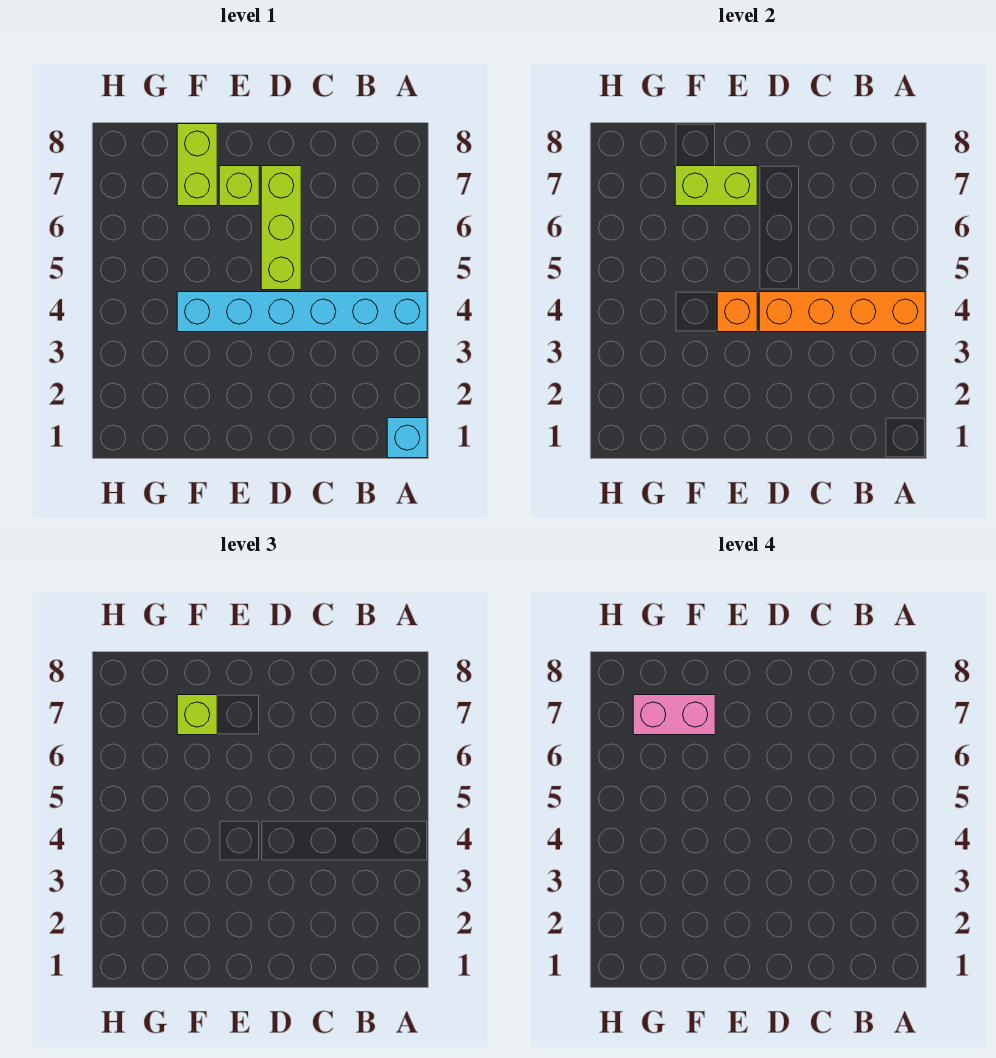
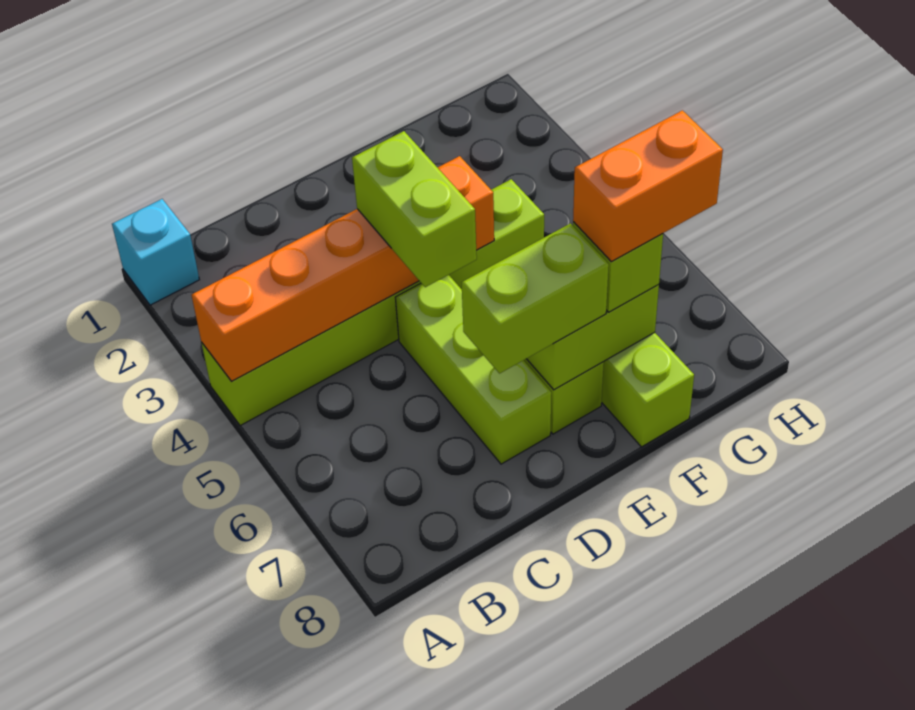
cyan 1x6 brick [177,292,427,332] -> lime 1x6 brick [202,179,544,426]
none -> lime 1x2 brick [352,131,477,287]
none -> lime 1x2 brick [462,223,609,373]
pink 1x2 brick [633,695,715,735] -> orange 1x2 brick [573,110,723,262]

